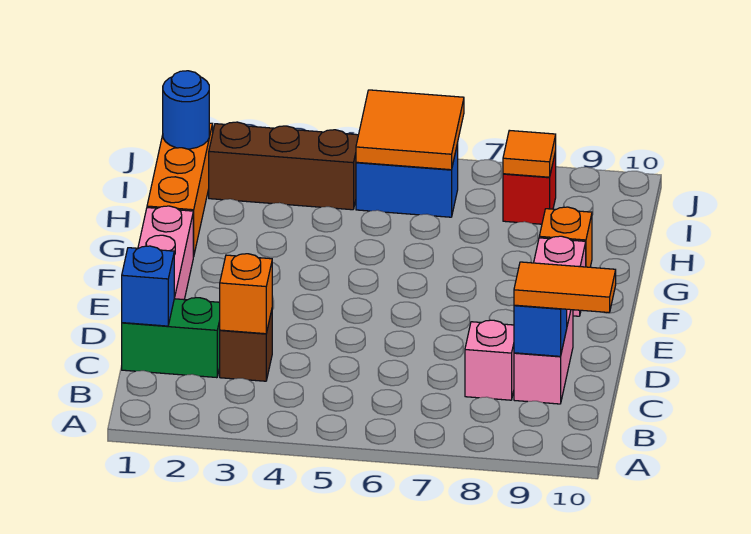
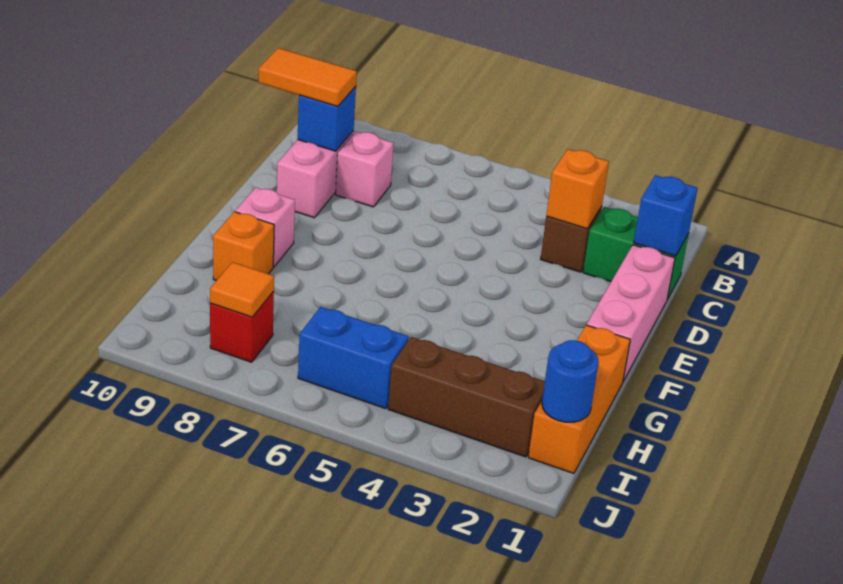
orange 2x2 tile [356,90,464,170] -> none

